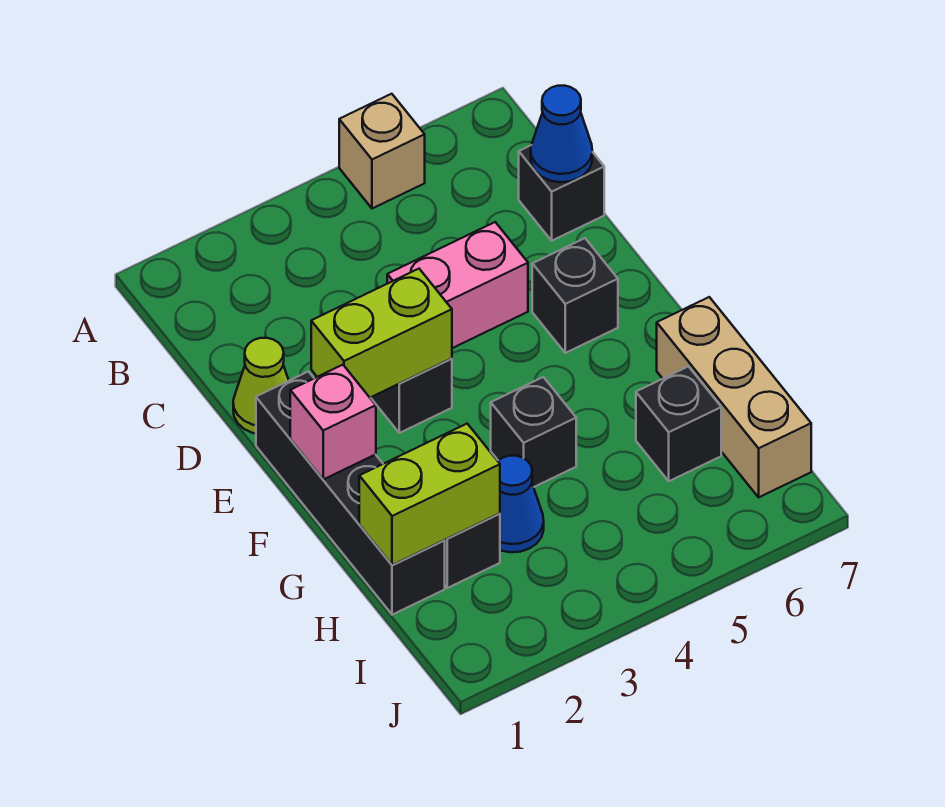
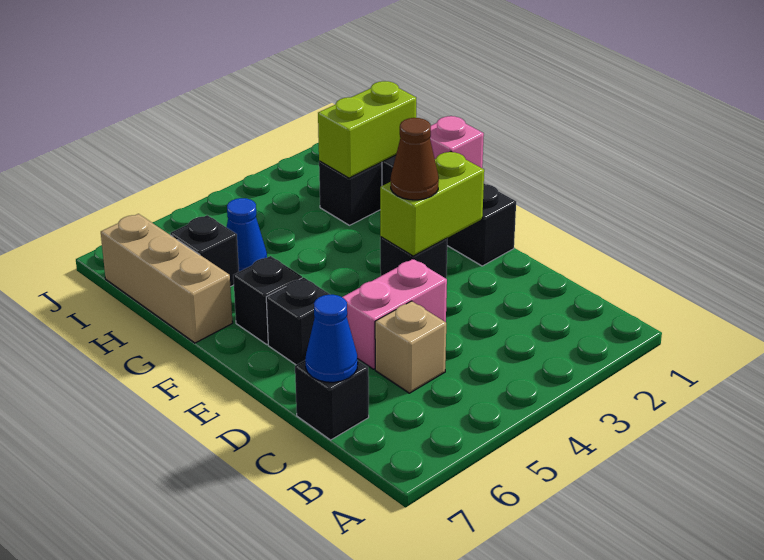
tan 1x1 brick [339,94,425,209] -> tan 1x1 brick moved to [375,301,446,393]
lime 1x1 cone [233,338,289,433] -> none
none -> brown 1x1 cone [391,118,439,200]
black 1x1 brick [491,377,576,487] -> black 1x1 brick moved to [233,256,302,344]
blue 1x1 cone [498,456,544,552] -> blue 1x1 cone moved to [227,198,267,272]

